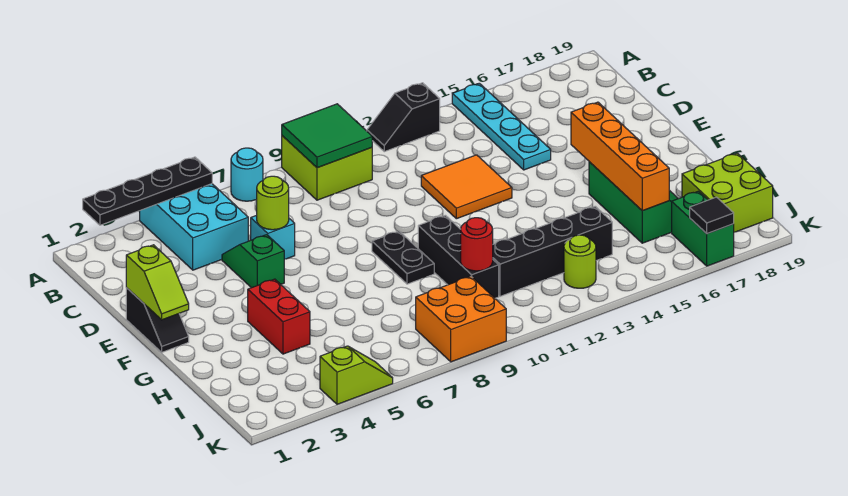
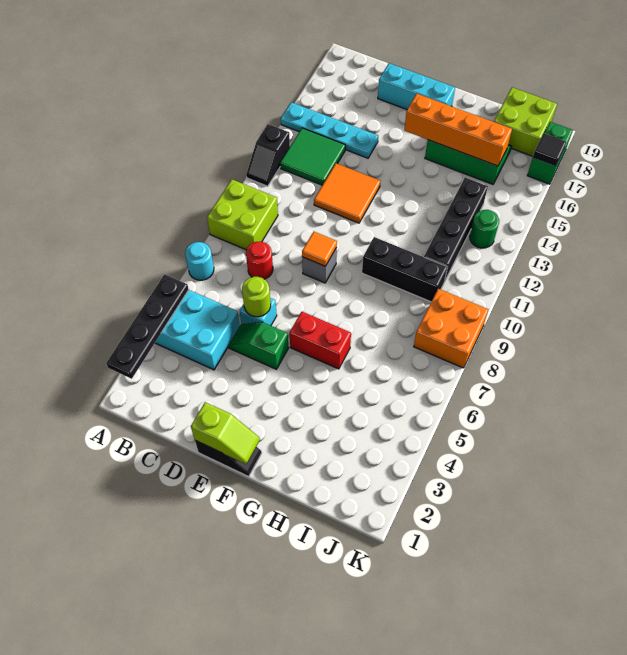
green 2x2 tile [282,104,372,168] -> green 2x2 tile moved to [280,128,345,185]
none -> cyan 1x3 brick [378,63,455,109]
none -> grey 1x1 brick [302,248,337,283]
none -> orange 1x1 tile [302,231,337,266]
black 1x2 plate [372,231,434,284] -> none
red 1x2 brick [248,279,310,354] -> red 1x2 brick moved to [289,312,351,369]
red 1x1 round brick [461,218,493,271] -> red 1x1 round brick moved to [246,242,273,279]
lime 1x1 round brick [564,235,596,288] -> green 1x1 round brick [470,210,499,248]
green 1x2 brick [672,191,734,266] -> green 1x2 brick turned to [527,122,573,184]
lime 1x2 slope [320,346,393,404] -> none

